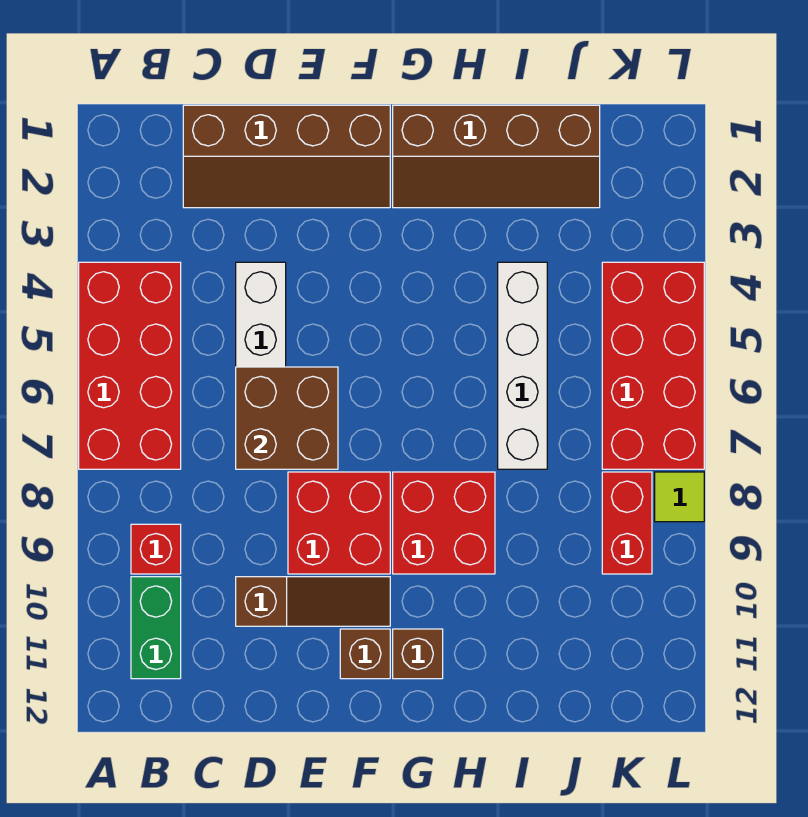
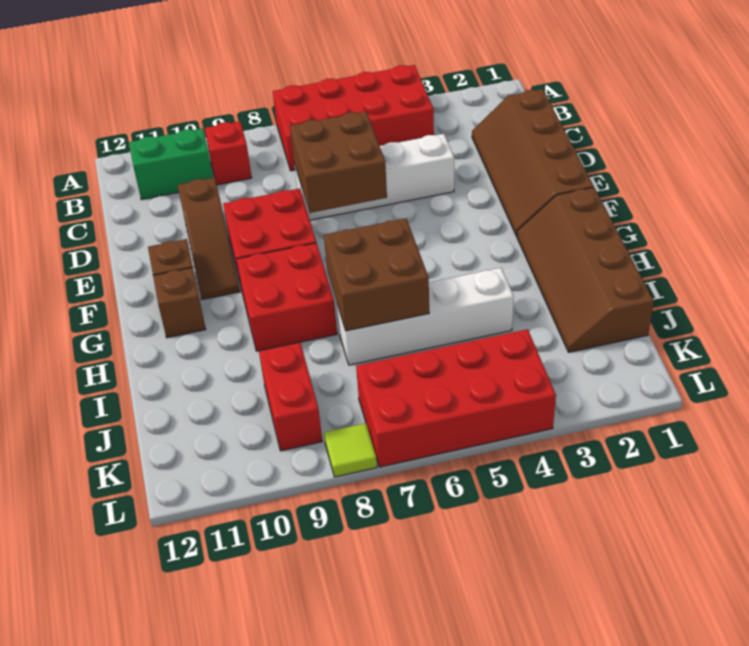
none -> brown 2x2 brick [324,218,429,331]
red 1x2 brick [602,472,652,574] -> red 1x2 brick turned to [259,342,322,451]

